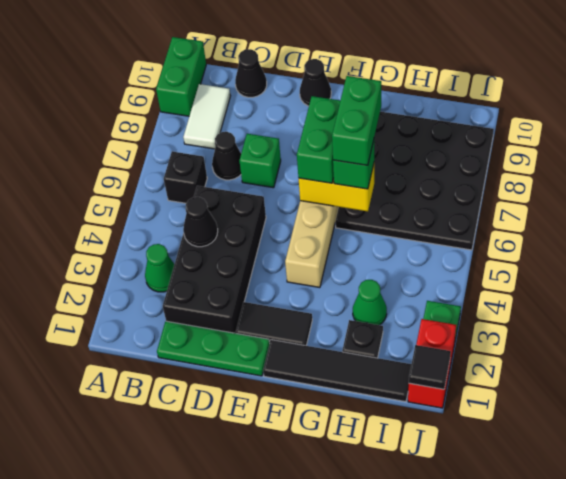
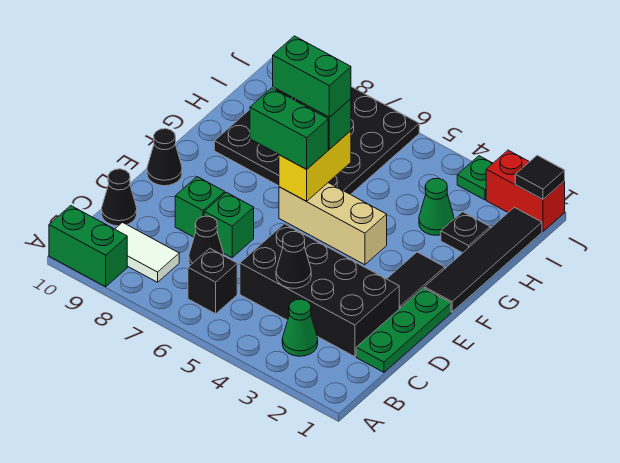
none -> green 1x1 brick [175,177,225,237]

